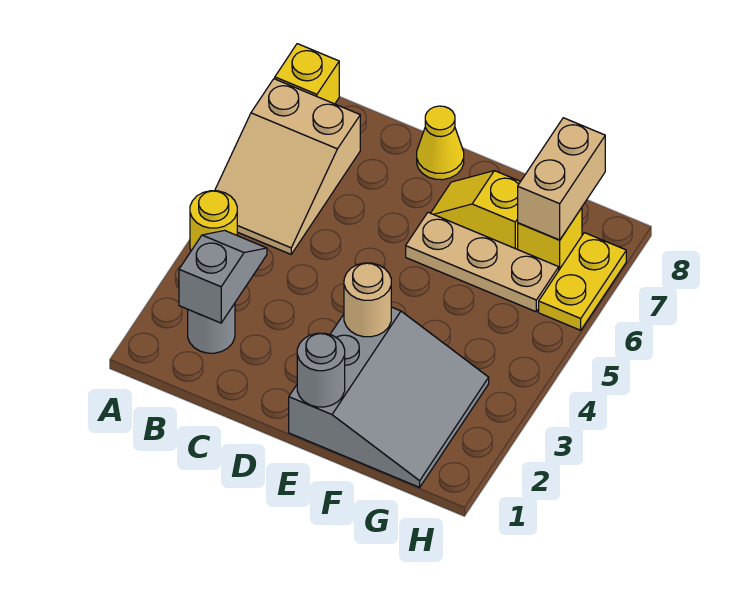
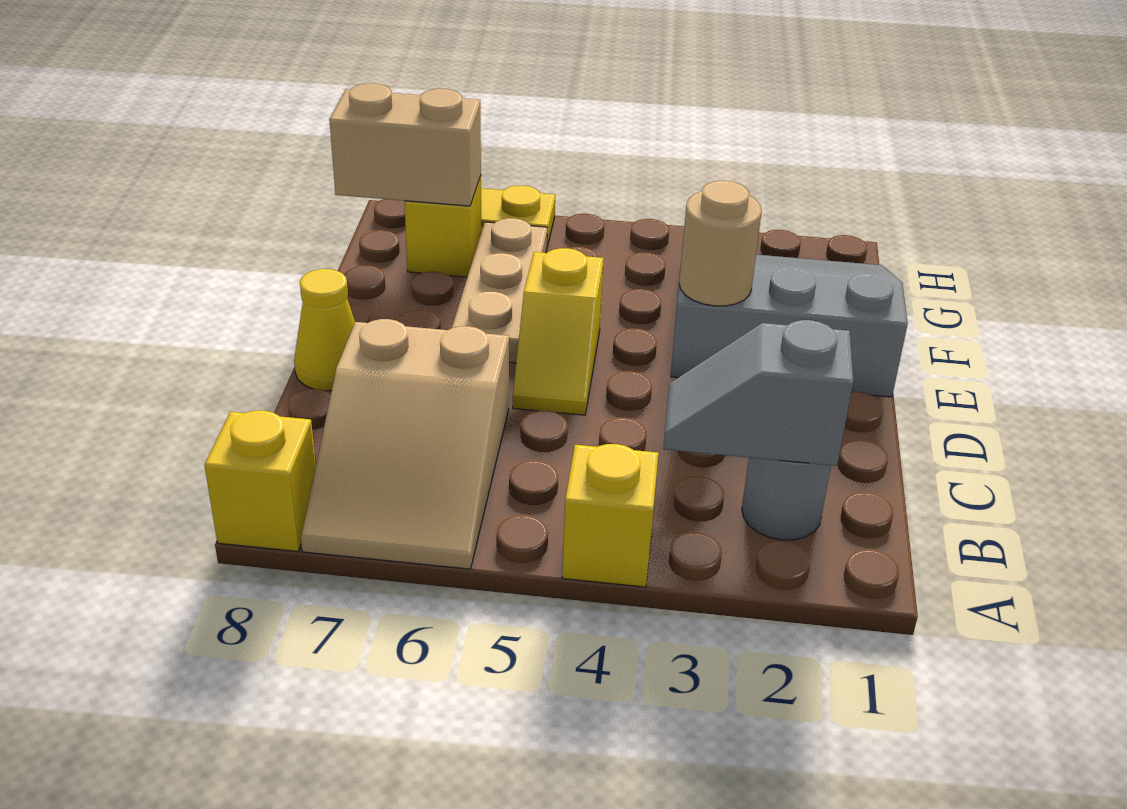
yellow 1x1 round brick [190,191,237,251] -> yellow 1x1 brick [562,444,659,587]
tan 2x3 slope [215,79,360,254] -> tan 2x3 slope turned to [301,319,509,569]
grey 1x1 round brick [297,333,345,407] -> none
yellow 1x2 slope [431,171,521,249] -> yellow 1x2 slope moved to [513,248,604,415]

